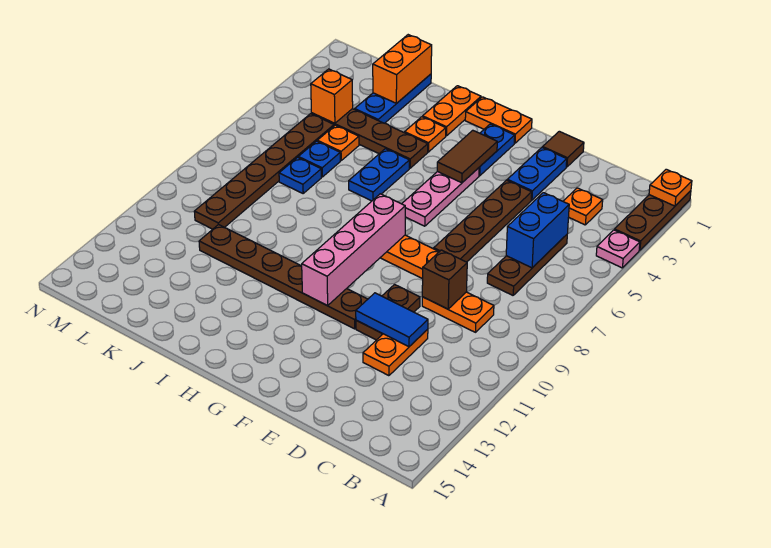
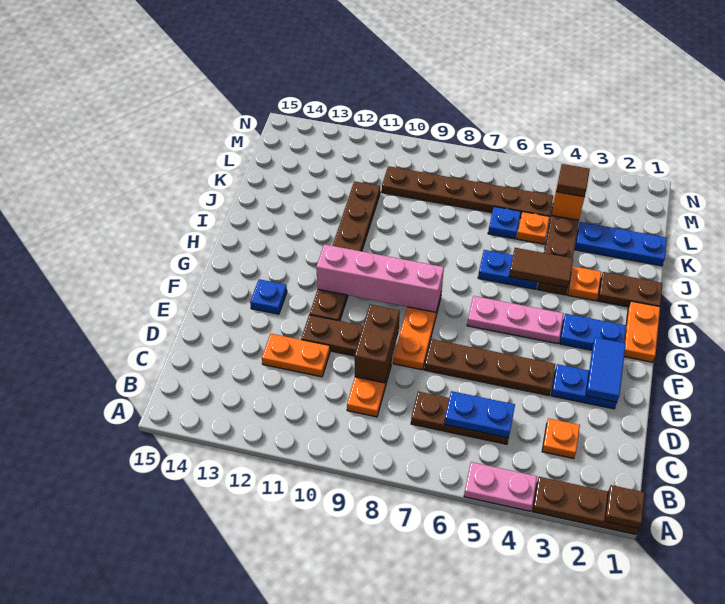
orange 1x1 plate [649,169,692,206] -> brown 1x1 plate [605,485,645,529]
pink 1x1 plate [596,230,640,268] -> pink 1x2 plate [464,462,537,511]
blue 1x2 brick [506,193,569,268] -> blue 1x2 plate [444,391,515,438]
brown 1x1 brick [422,250,467,309] -> brown 1x2 brick [355,305,400,383]
blue 1x2 tile [356,293,428,347] -> blue 1x2 tile moved to [586,337,626,402]
brown 1x1 tile [543,131,584,167] -> brown 1x1 tile moved to [556,164,590,197]
brown 1x2 tile [437,130,497,183] -> brown 1x2 tile moved to [509,248,573,288]
orange 1x2 plate [423,86,481,136] -> brown 1x2 plate [598,272,662,307]
orange 1x2 brick [373,35,432,104] -> none
blue 1x1 plate [279,157,321,193] -> blue 1x1 plate moved to [250,279,287,314]

